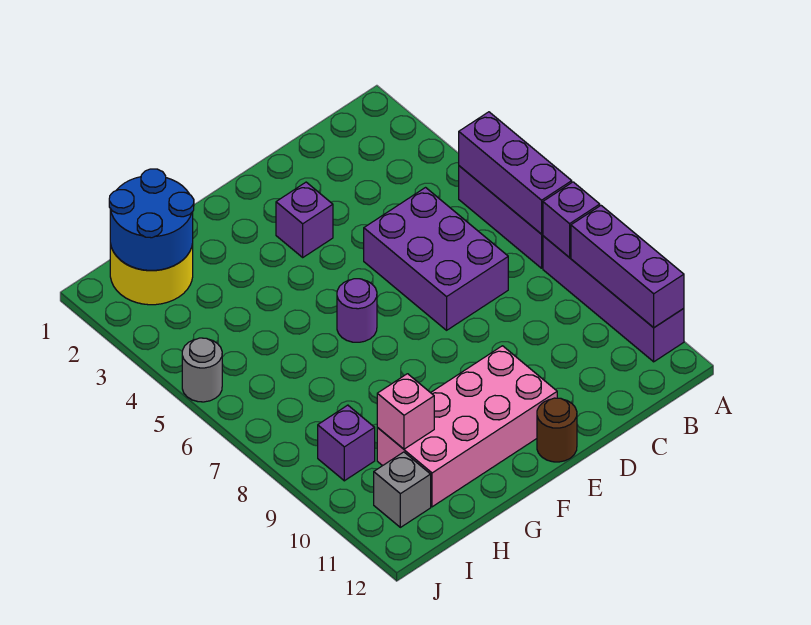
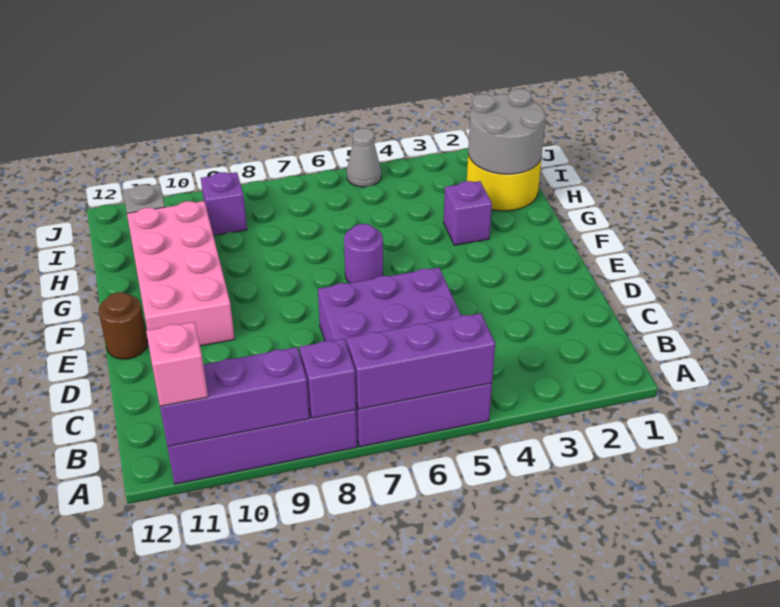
purple 1x1 brick [276,182,333,257] -> purple 1x1 brick moved to [444,181,492,245]
blue 2x2 round brick [109,169,194,270] -> grey 2x2 round brick [468,89,546,174]
pink 1x1 brick [377,374,434,449] -> pink 1x1 brick moved to [146,322,208,406]
grey 1x1 round brick [182,338,222,402] -> grey 1x1 cone [347,128,381,187]

